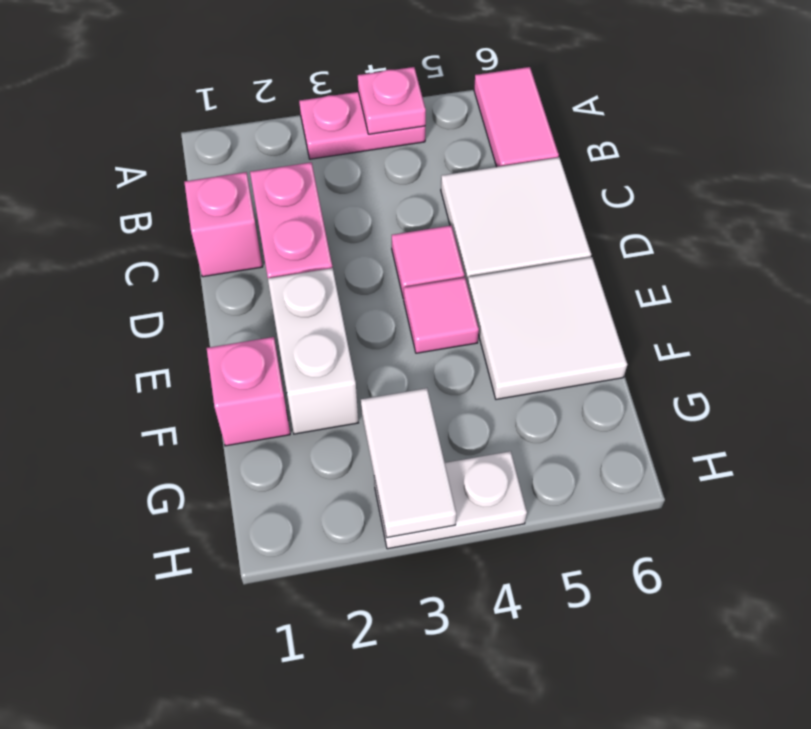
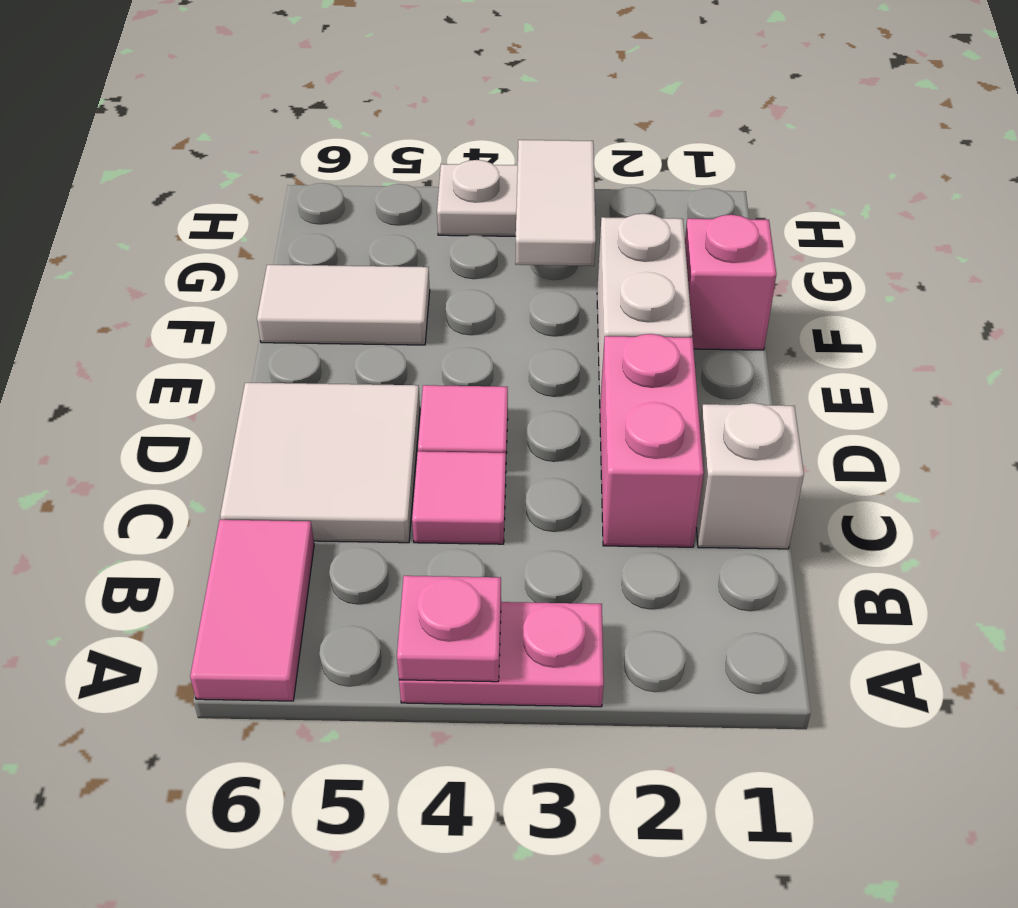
pink 1x1 brick [184,172,263,277] -> white 1x1 brick [696,403,804,549]
pink 1x1 tile [403,277,479,353] -> pink 1x1 tile moved to [412,451,506,544]
white 2x2 tile [468,257,627,399] -> white 1x2 tile [257,265,430,345]

